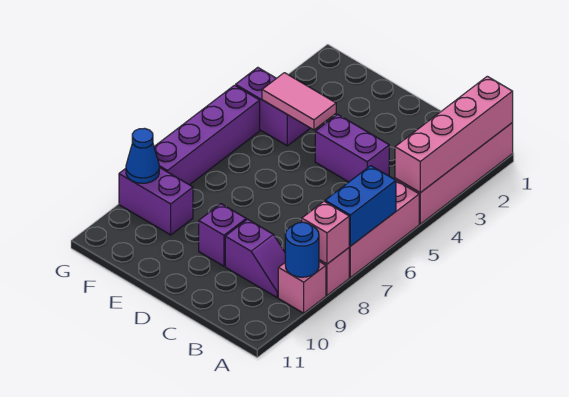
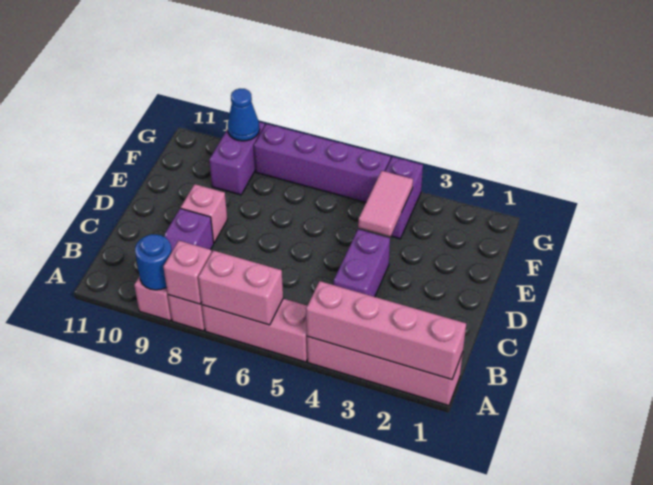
blue 1x2 brick [325,166,396,246] -> pink 1x2 brick [198,250,283,325]
purple 1x1 brick [199,204,246,266] -> pink 1x1 brick [181,184,227,243]

